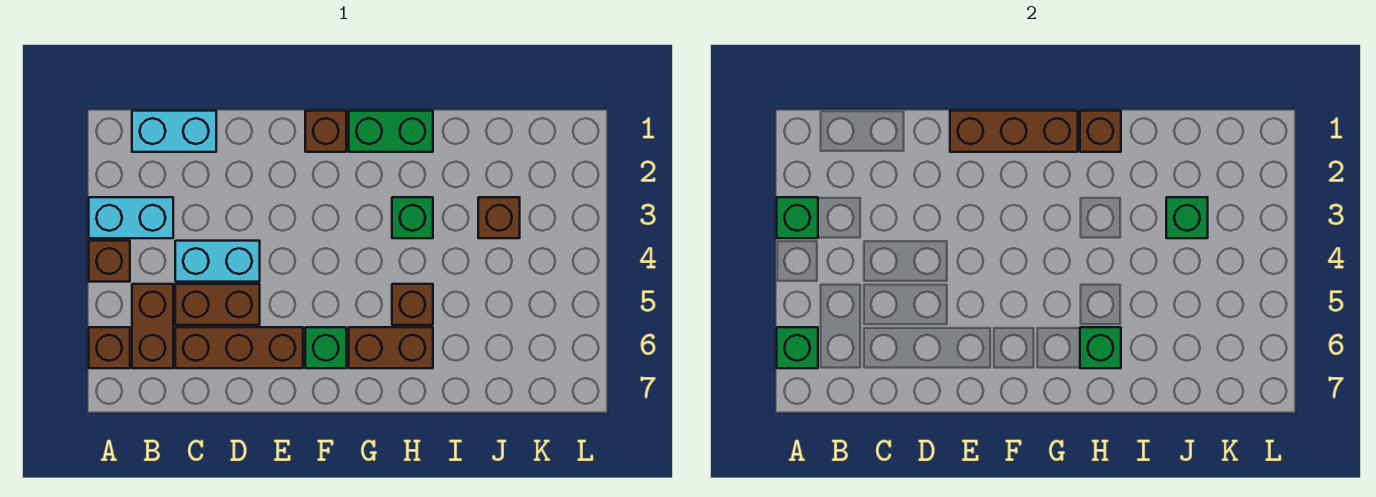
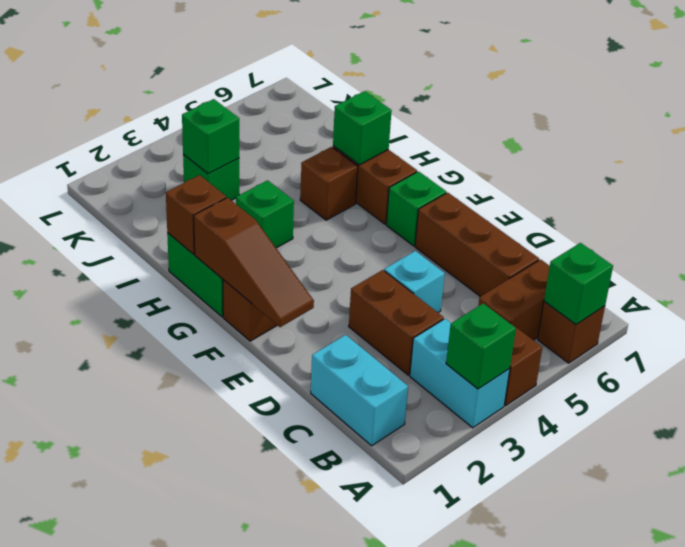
cyan 1x2 brick [175,241,260,282] -> cyan 1x1 brick [384,251,445,313]
brown 1x2 brick [175,284,260,325] -> brown 1x2 brick moved to [349,270,444,375]
brown 1x3 brick [950,111,1078,152] -> brown 1x3 slope [194,198,314,327]
brown 1x1 brick [478,197,520,238] -> green 1x1 brick [183,155,239,200]

